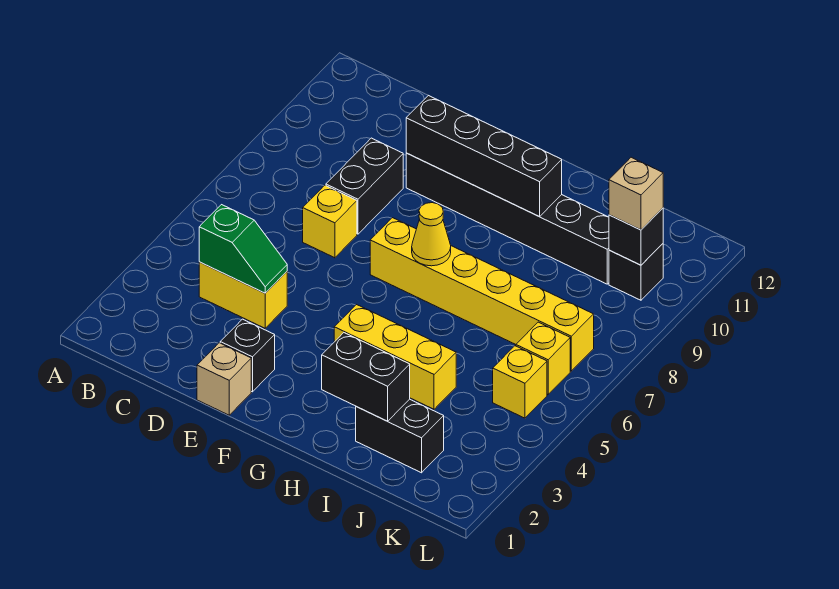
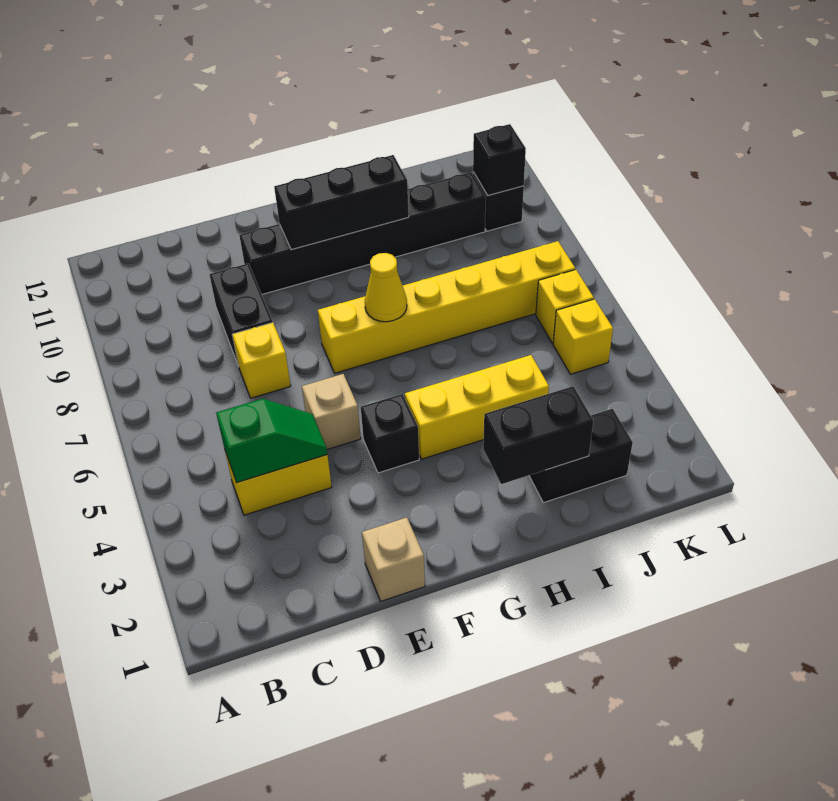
black 1x1 brick [220,319,275,392] -> black 1x1 brick moved to [361,394,419,473]
black 1x4 brick [406,95,562,217] -> black 1x3 brick [274,155,409,250]
tan 1x1 brick [609,157,663,230] -> tan 1x1 brick moved to [302,374,361,449]

